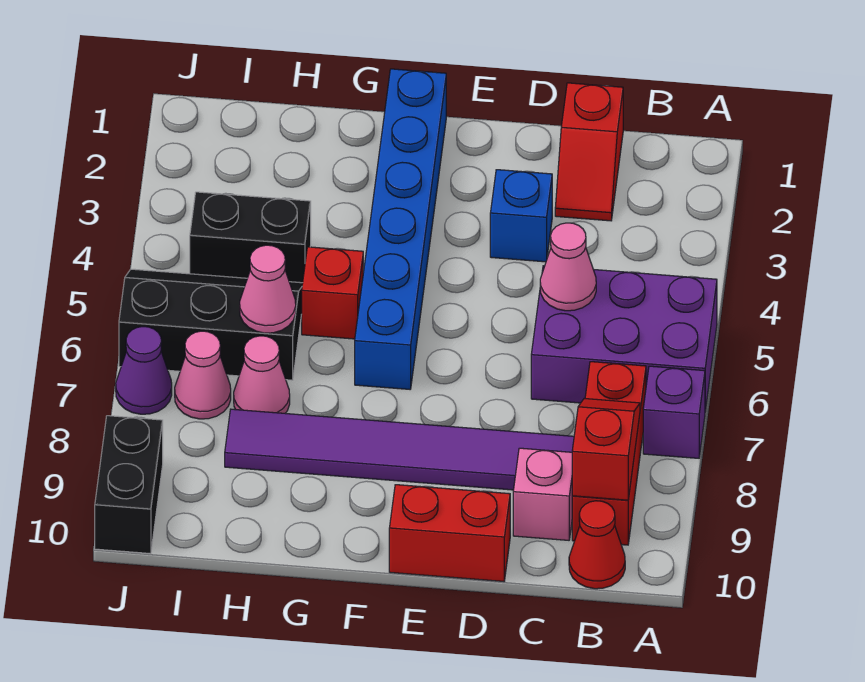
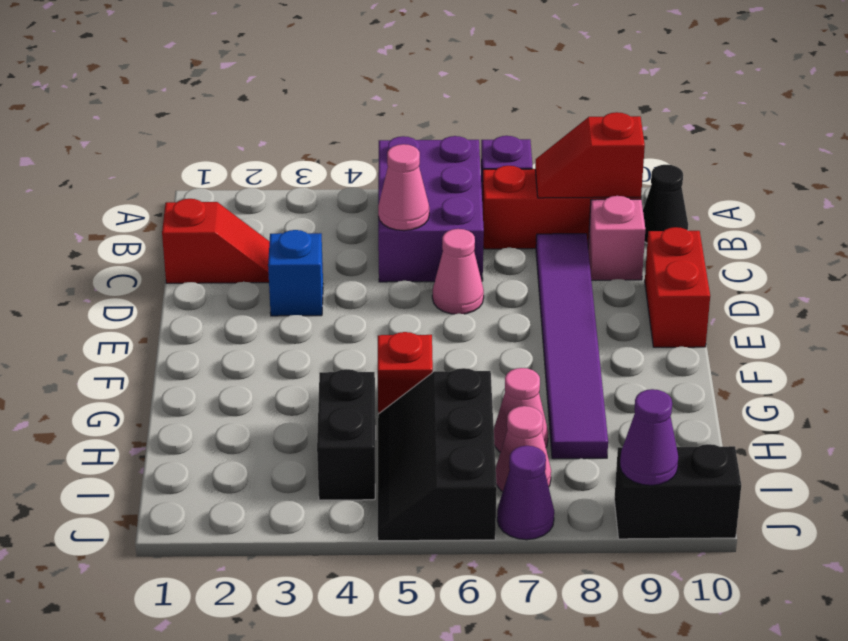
red 1x1 cone [569,501,625,589] -> black 1x1 cone [643,165,688,243]
blue 1x6 brick [355,69,446,389] -> none
pink 1x1 cone [240,245,296,333] -> pink 1x1 cone moved to [432,229,484,314]
none -> purple 1x1 cone [620,389,678,485]

